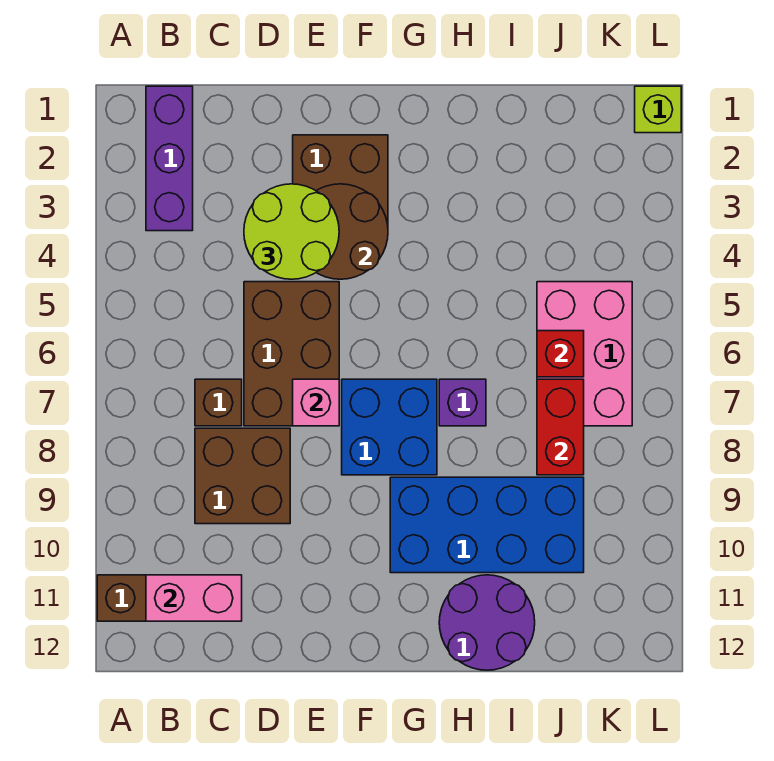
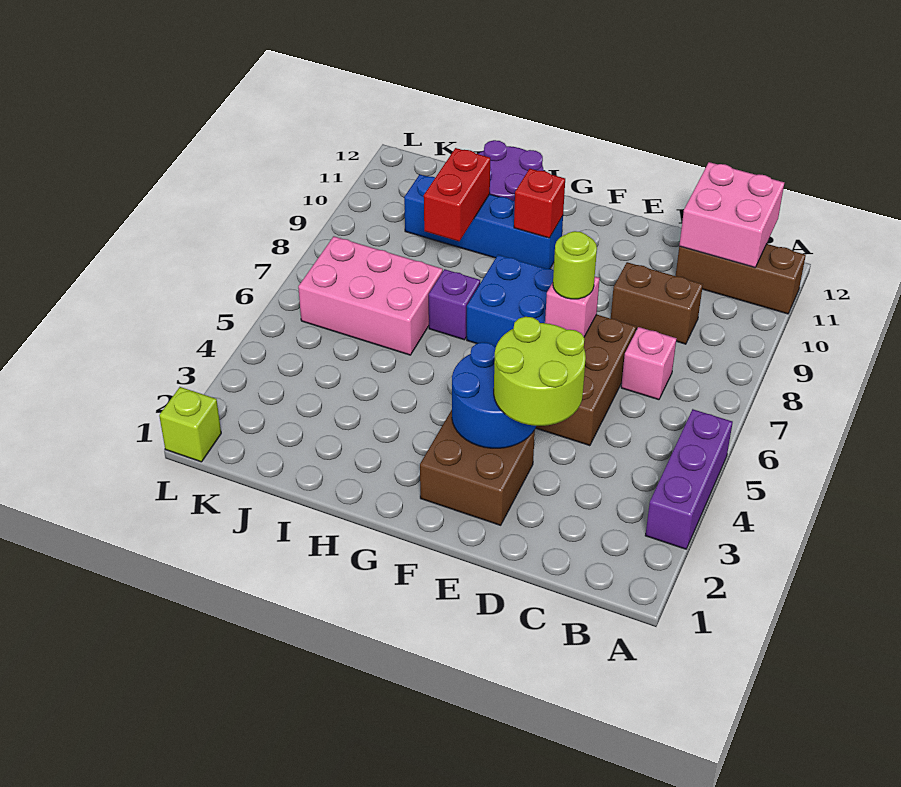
purple 1x3 brick [146,86,193,231] -> purple 1x3 brick moved to [645,409,733,549]
pink 1x2 brick [146,575,242,621] -> pink 2x2 brick [679,162,784,268]
brown 1x1 brick [195,379,242,426] -> pink 1x1 brick [621,327,676,400]
brown 2x2 brick [195,428,290,524] -> brown 1x2 brick [611,262,703,344]
brown 2x2 round brick [316,184,388,279] -> blue 2x2 round brick [452,342,536,448]
none -> lime 1x1 round brick [553,231,597,299]
blue 2x4 brick [390,477,584,573] -> blue 1x4 brick [404,175,563,269]
pink 2x3 brick [537,282,632,426] -> pink 2x3 brick turned to [298,236,443,355]
red 1x1 brick [537,331,584,377] -> red 1x1 brick moved to [514,169,565,238]
red 1x2 brick [537,379,584,475] -> red 1x2 brick moved to [424,148,490,241]

